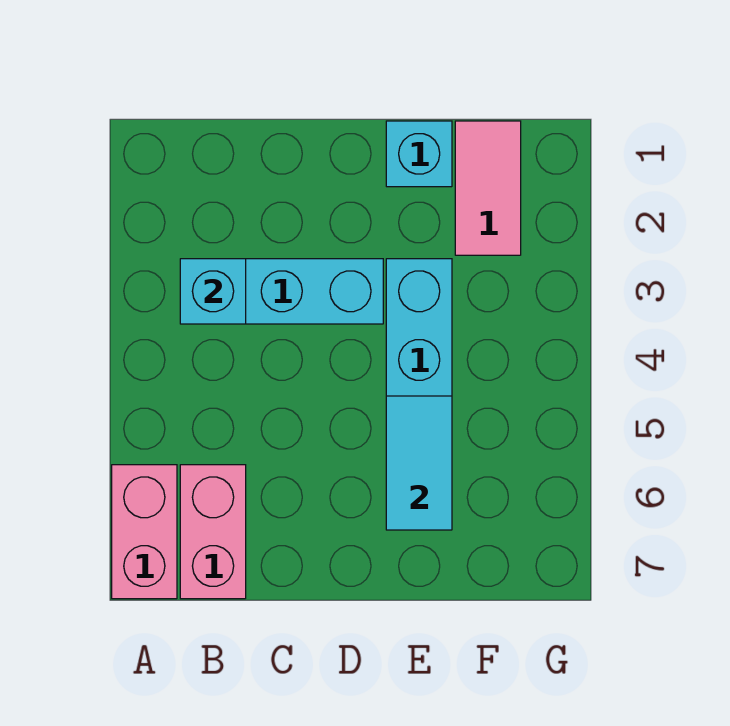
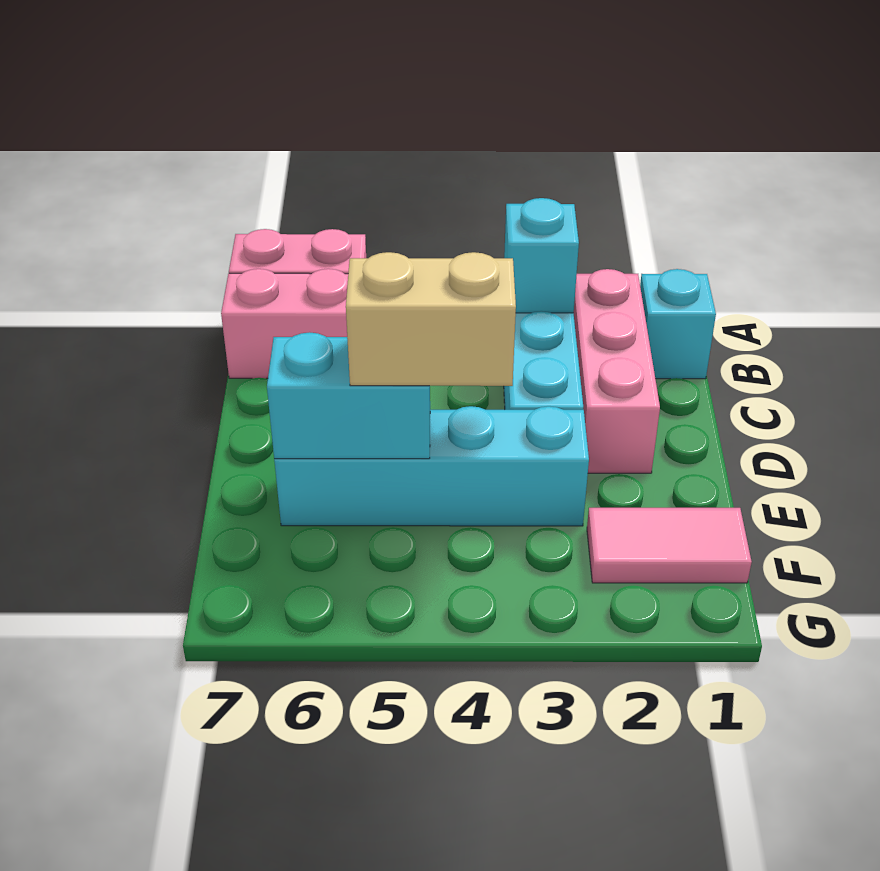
none -> pink 1x3 brick [574,269,660,473]
cyan 1x1 brick [386,121,452,187] -> cyan 1x1 brick moved to [640,269,716,379]
none -> tan 1x2 brick [346,252,516,386]
cyan 1x2 tile [386,396,452,530] -> cyan 1x2 brick [267,332,430,459]

